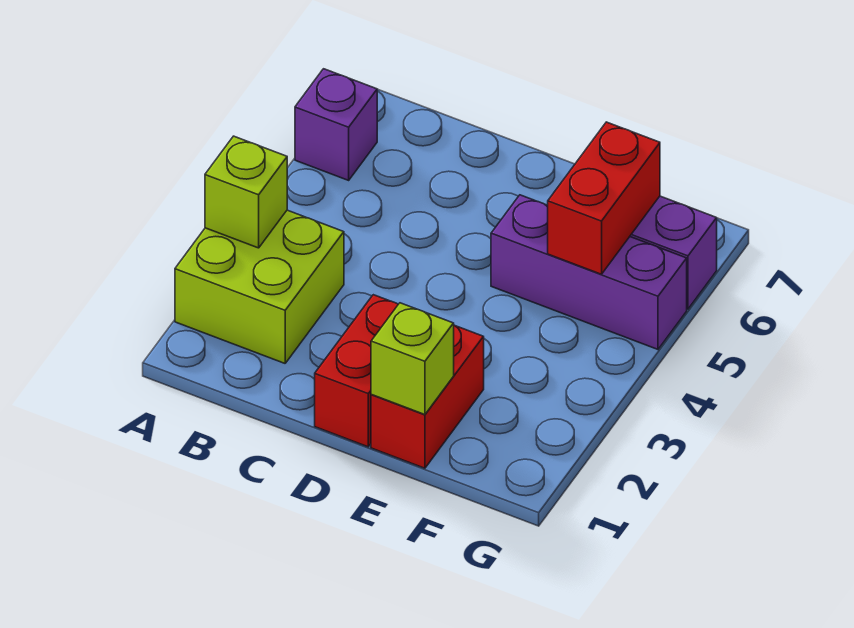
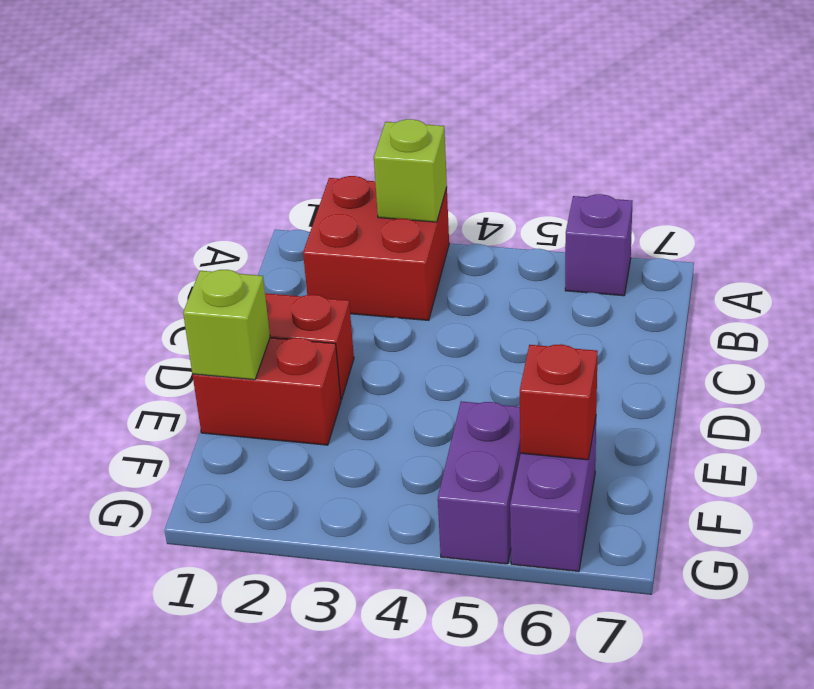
lime 2x2 brick [175,210,344,363] -> red 2x2 brick [303,176,449,320]
purple 1x3 brick [491,195,687,349] -> purple 1x2 brick [438,401,521,564]
red 1x2 brick [548,122,660,274] -> red 1x1 brick [520,344,598,460]

